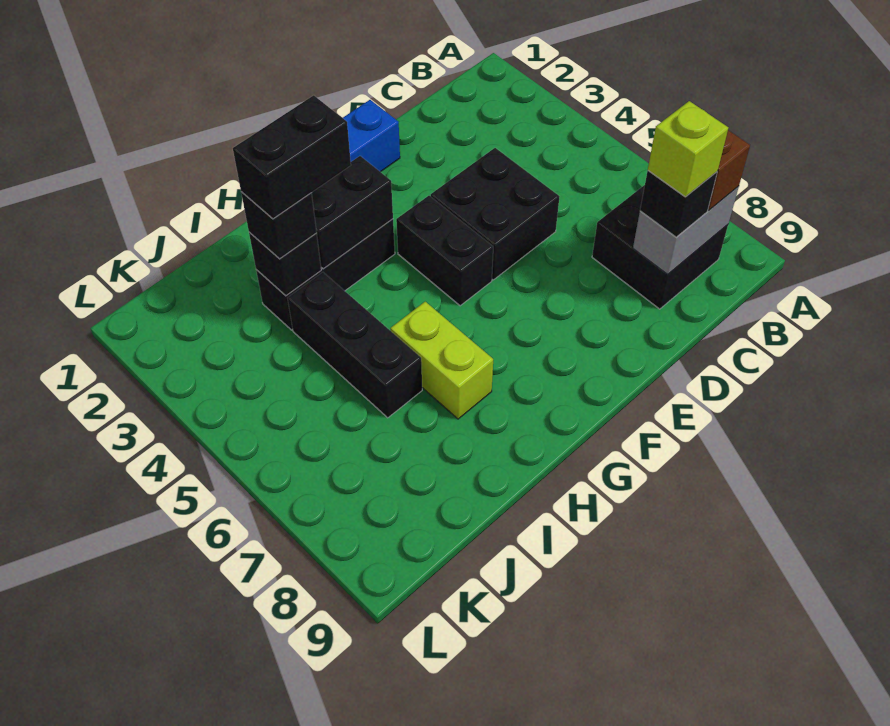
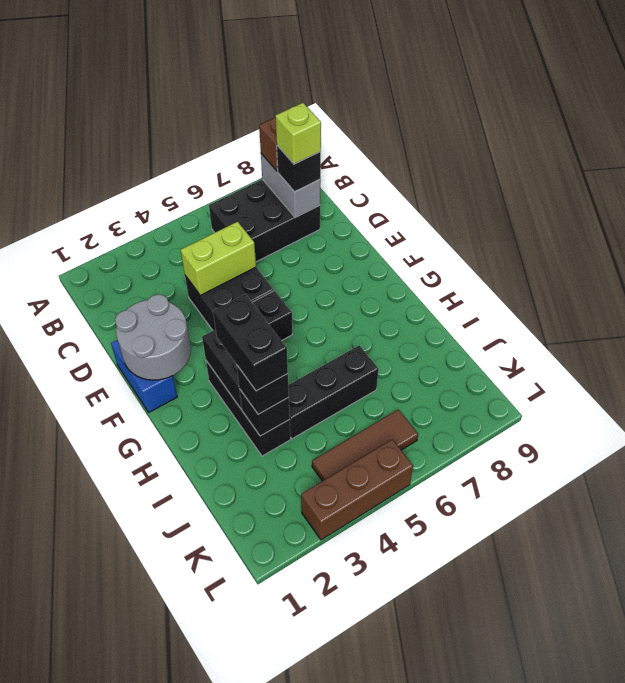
black 2x2 brick [592,185,728,309] -> black 2x3 brick [209,179,320,262]
none -> grey 2x2 round brick [115,294,191,380]
lime 1x2 brick [390,302,493,419] -> lime 1x2 brick moved to [181,222,256,295]
none -> brown 1x3 tile [312,410,418,481]
none -> brown 1x3 brick [301,439,413,540]

